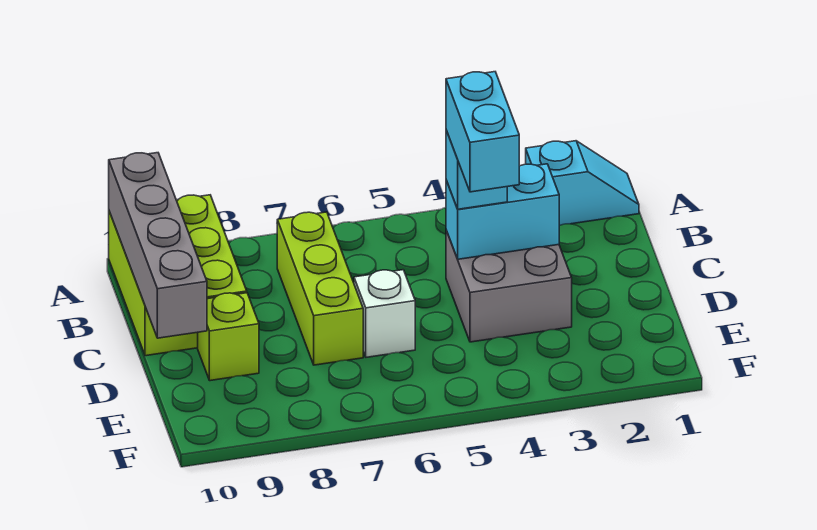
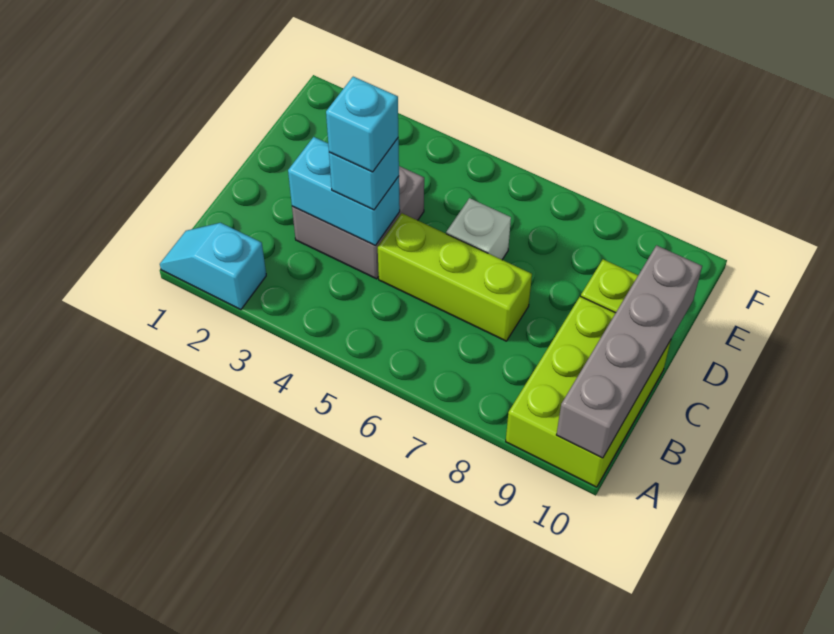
lime 1x3 brick [277,212,363,365] -> lime 1x3 brick turned to [378,213,532,341]
cyan 1x2 brick [446,72,519,192] -> cyan 1x1 brick [326,77,398,172]

